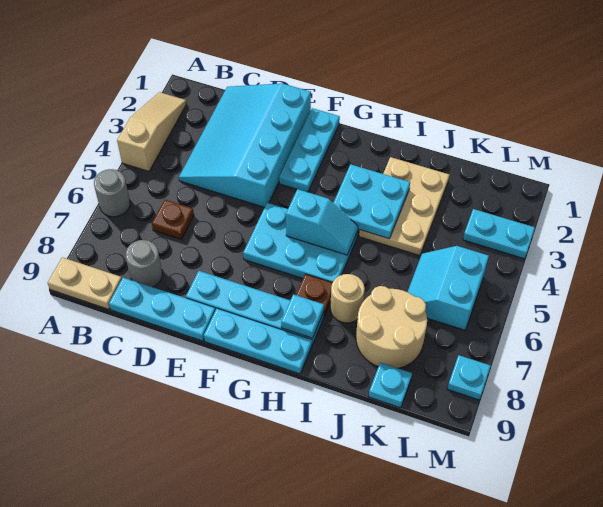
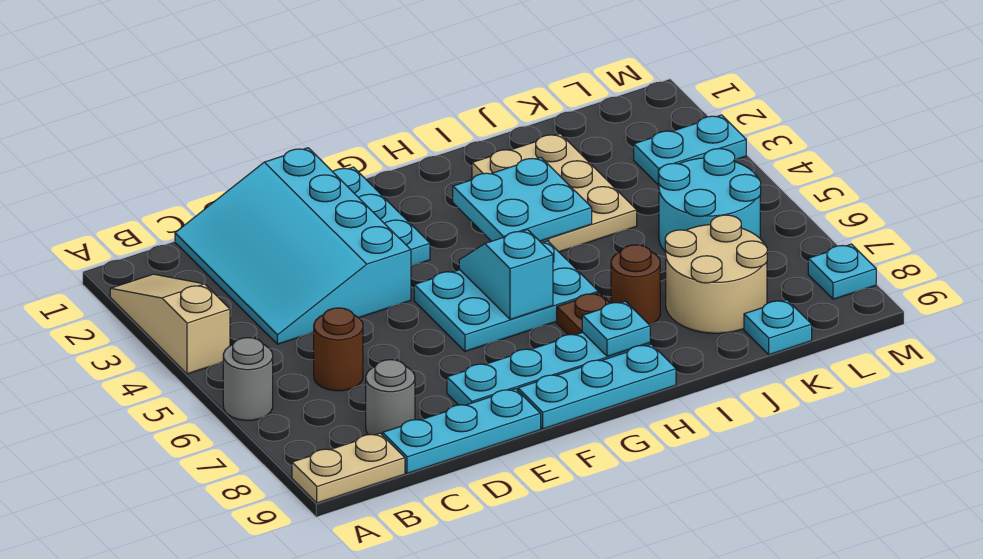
brown 1x1 plate [152,200,194,239] -> brown 1x1 round brick [314,308,363,391]
cyan 1x2 slope [286,189,358,255] -> cyan 1x2 slope turned to [459,230,553,319]
tan 1x1 round brick [330,274,365,323] -> brown 1x1 round brick [611,245,660,325]
cyan 2x2 slope [408,246,489,330] -> cyan 2x2 round brick [659,149,761,252]

